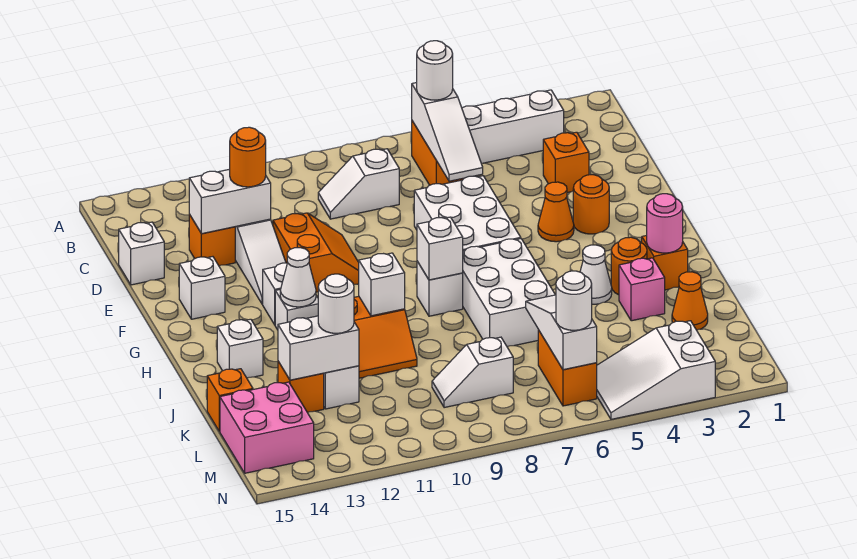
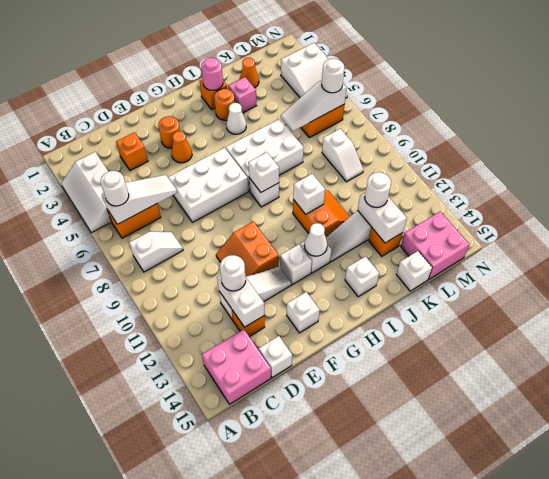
none -> pink 2x2 brick [202,329,271,404]
white 1x2 slope [318,149,399,219] -> white 1x2 slope turned to [129,232,183,272]
orange 1x1 round brick [230,127,266,187] -> white 1x1 round brick [220,255,246,291]
orange 2x2 slope [273,213,359,292] -> orange 2x2 slope turned to [216,221,279,277]
orange 1x1 brick [207,369,253,431] -> white 1x1 brick [397,251,432,291]

